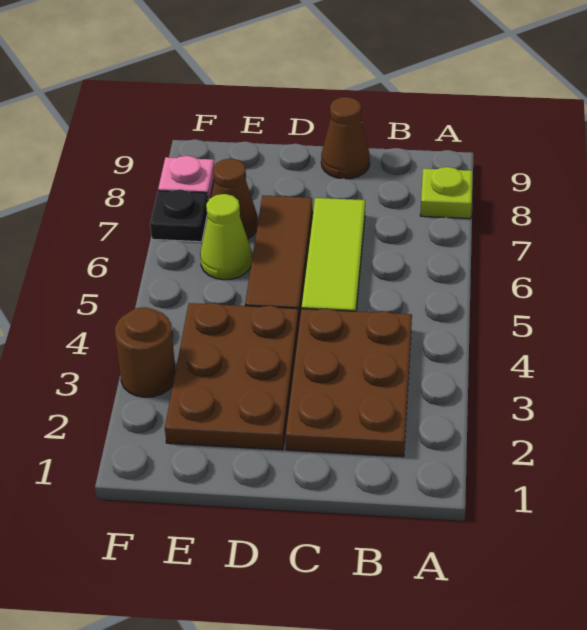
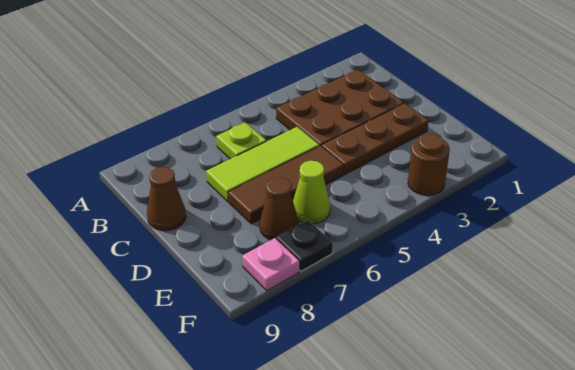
lime 1x1 plate [420,167,473,219] -> lime 1x1 plate moved to [216,122,266,159]
brown 2x3 plate [165,303,299,450] -> brown 1x3 plate [322,103,429,175]

